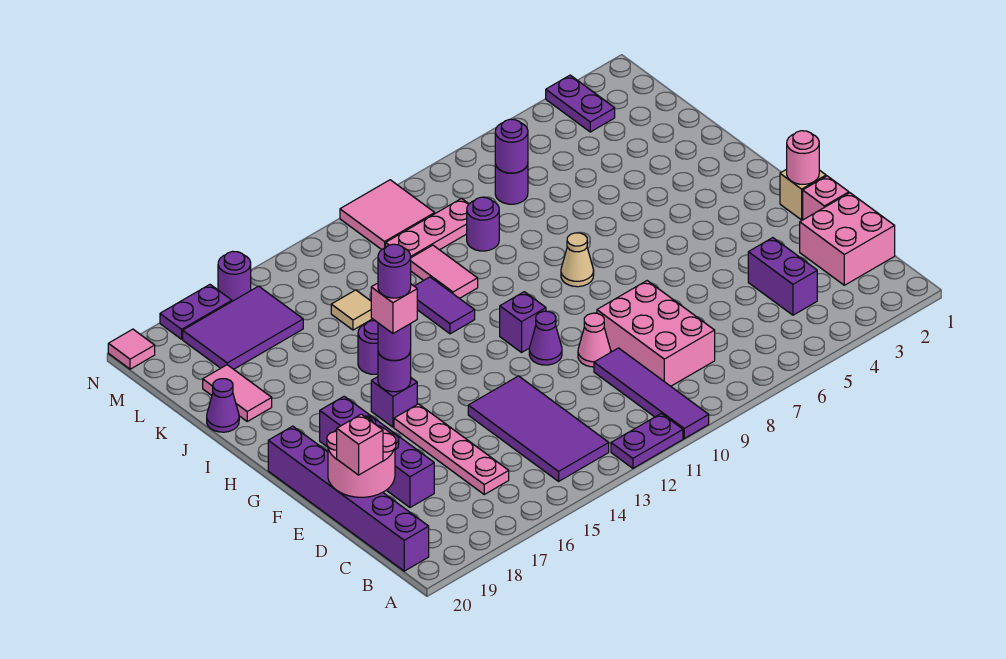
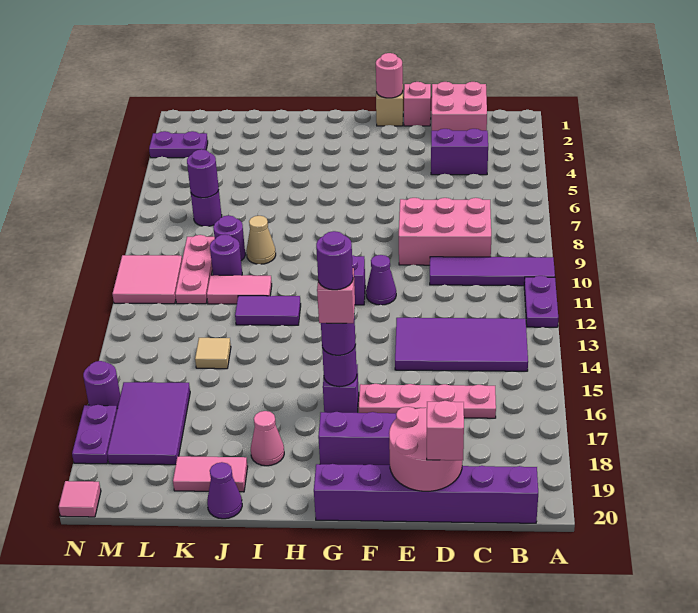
pink 1x1 cone [578,313,611,367] -> pink 1x1 cone moved to [251,411,284,466]
tan 1x1 cone [561,233,594,287] -> tan 1x1 cone moved to [246,216,276,264]
purple 1x1 round brick [358,321,378,374] -> purple 1x1 round brick moved to [210,234,242,275]

